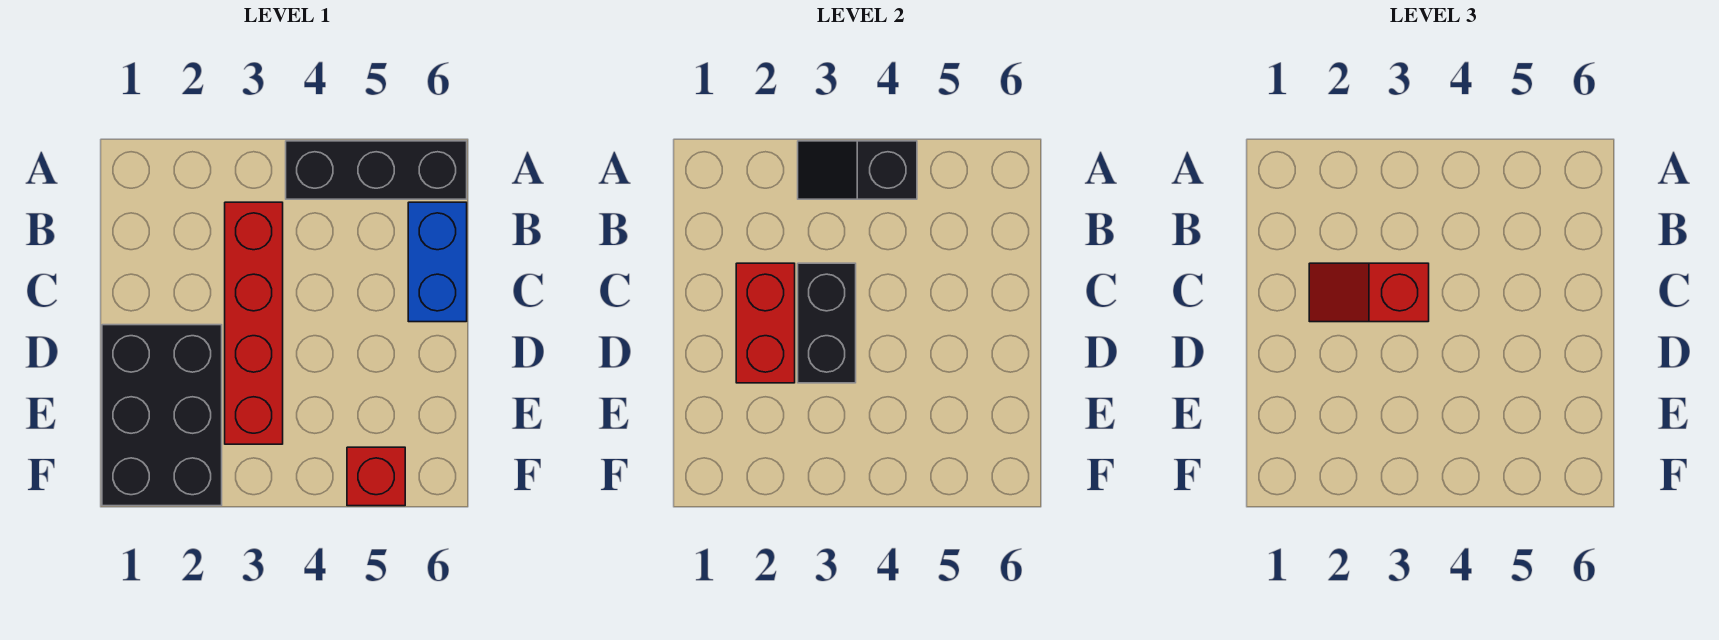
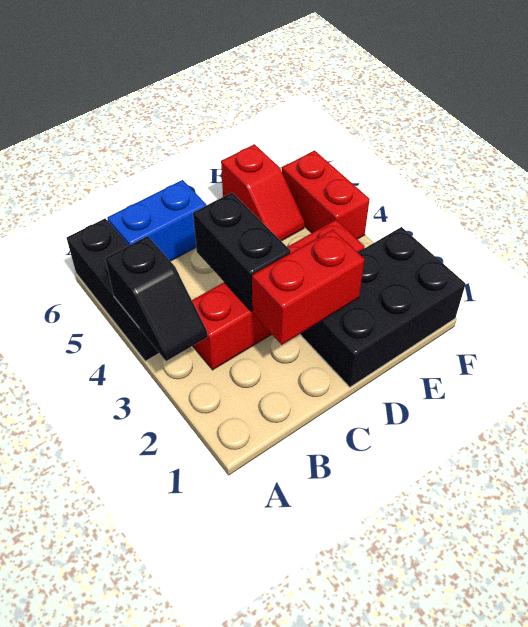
red 1x2 slope [1309,263,1429,322] -> red 1x2 slope moved to [221,144,304,241]
black 1x2 brick [798,263,856,383] -> black 1x2 brick turned to [193,193,291,312]
red 1x1 brick [347,447,405,506] -> red 1x2 brick [282,150,370,239]

